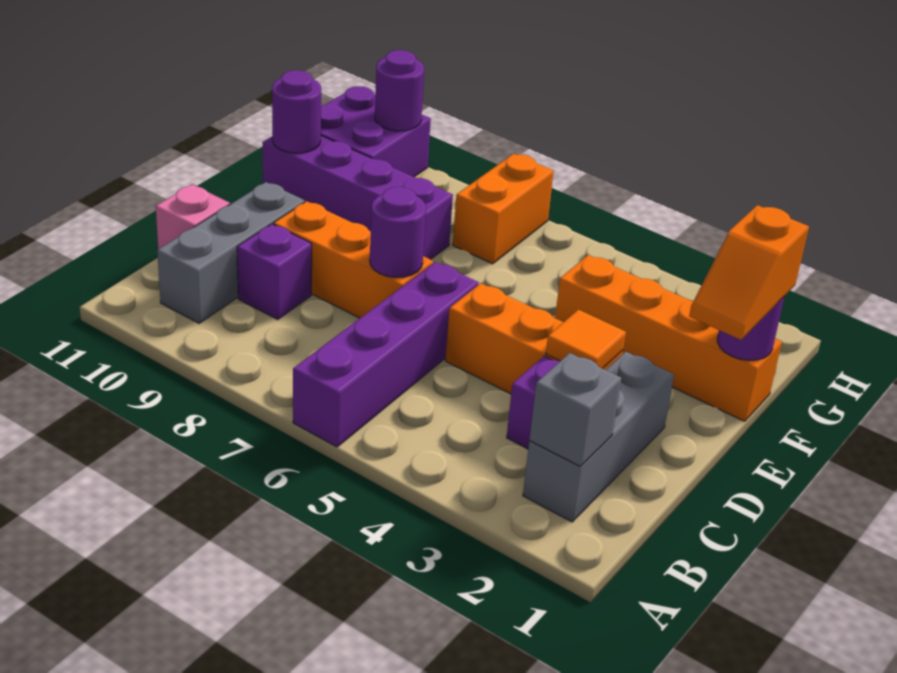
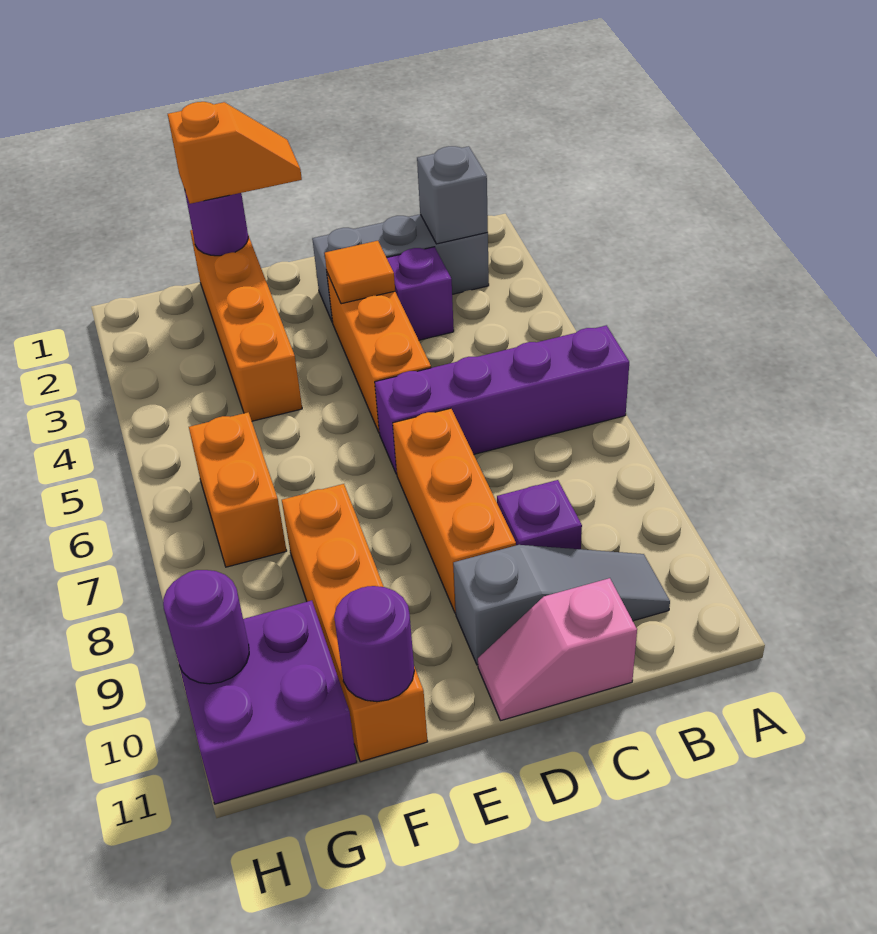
grey 1x3 brick [157,182,305,323] -> grey 1x3 slope [453,545,670,665]
purple 1x1 round brick [370,187,426,278] -> none
purple 1x4 brick [262,136,453,260] -> orange 1x4 brick [282,484,428,762]
orange 1x2 brick [453,154,554,264] -> orange 1x2 brick turned to [189,412,287,567]

